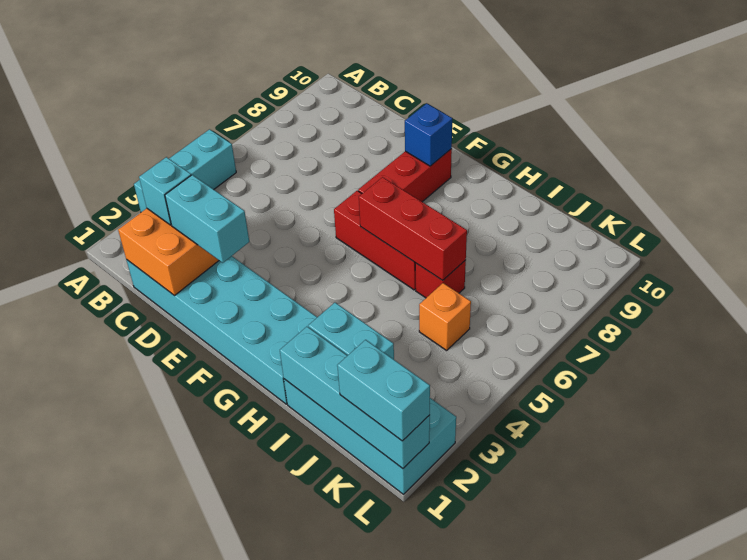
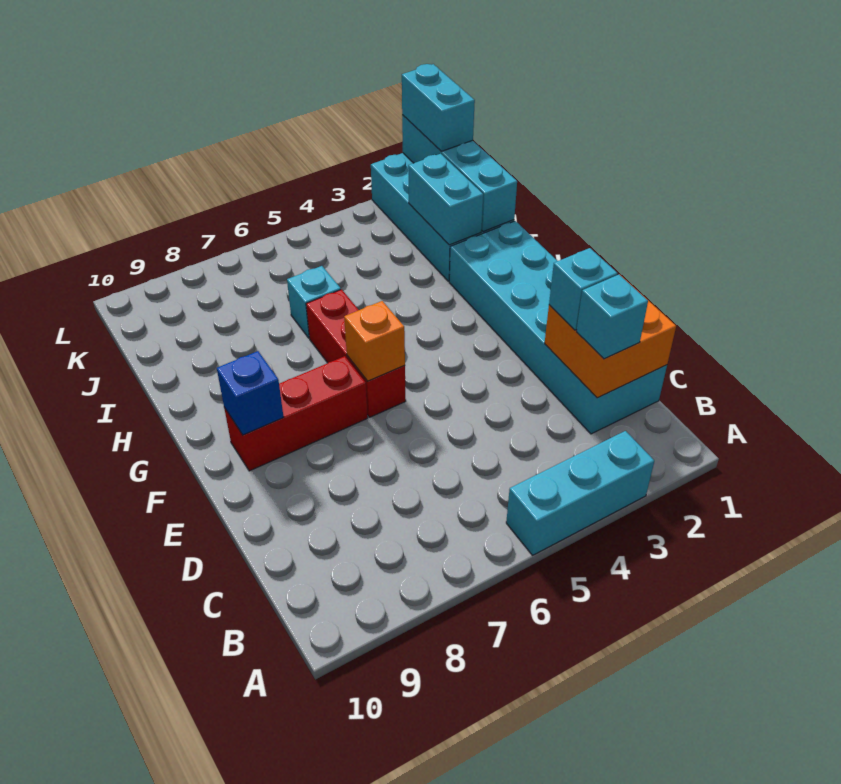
cyan 1x2 brick [165,175,249,263] -> cyan 1x1 brick [549,248,618,330]
red 1x3 brick [359,177,467,280] -> none
red 1x1 brick [415,260,466,298] -> cyan 1x1 brick [287,266,341,338]
orange 1x1 brick [419,283,471,350] -> orange 1x1 brick moved to [344,301,405,381]

